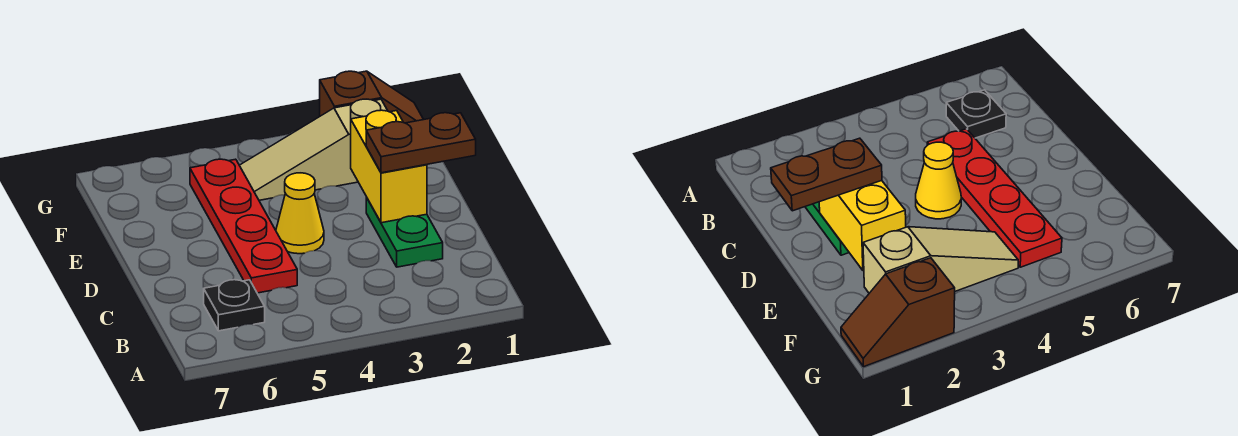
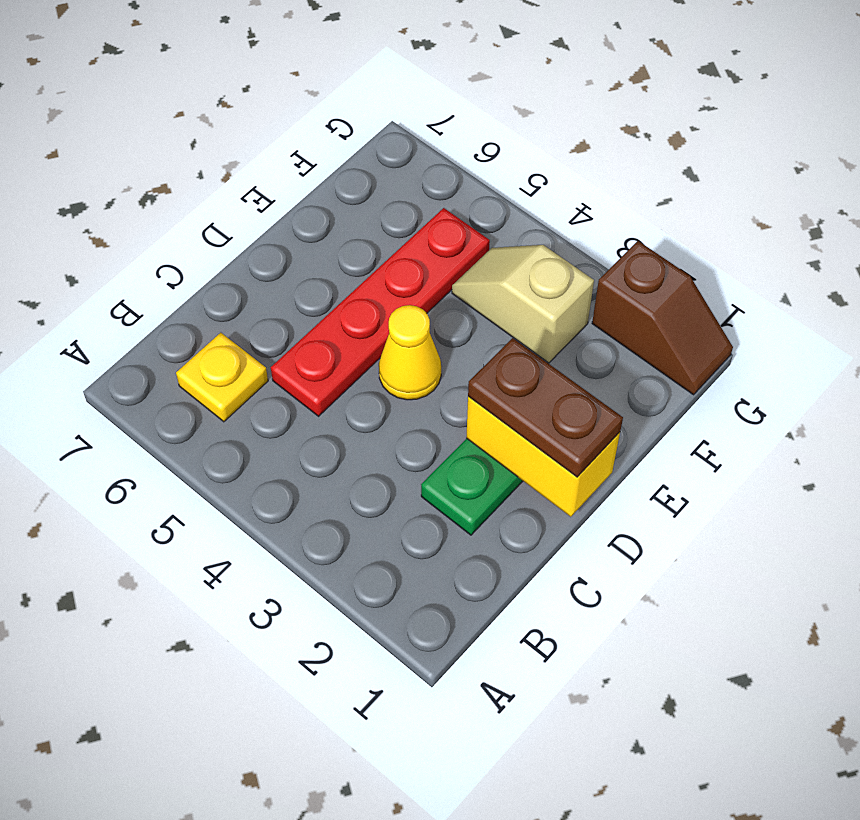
black 1x1 plate [204,280,265,331] -> yellow 1x1 plate [176,333,268,422]
yellow 1x2 brick [351,110,427,223] -> yellow 1x2 brick turned to [466,396,620,517]
tan 1x3 slope [239,99,388,200] -> tan 1x2 slope [452,245,594,363]

